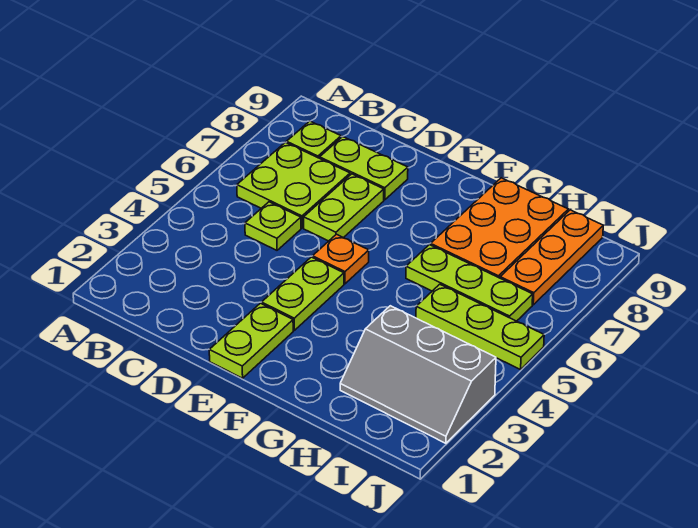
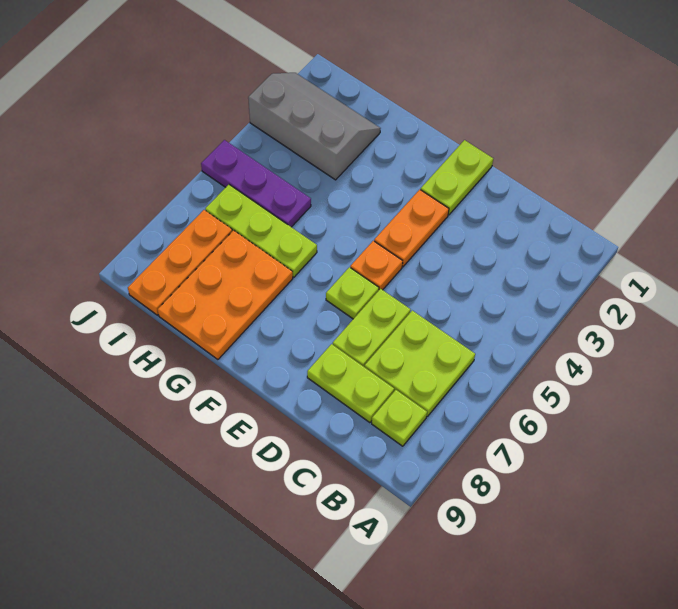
lime 1x1 plate [245,202,301,250] -> lime 1x1 plate moved to [326,267,379,319]
lime 1x2 plate [262,257,344,330] -> orange 1x2 plate [374,190,449,266]
lime 1x3 plate [416,284,544,369] -> purple 1x3 plate [201,140,311,227]

